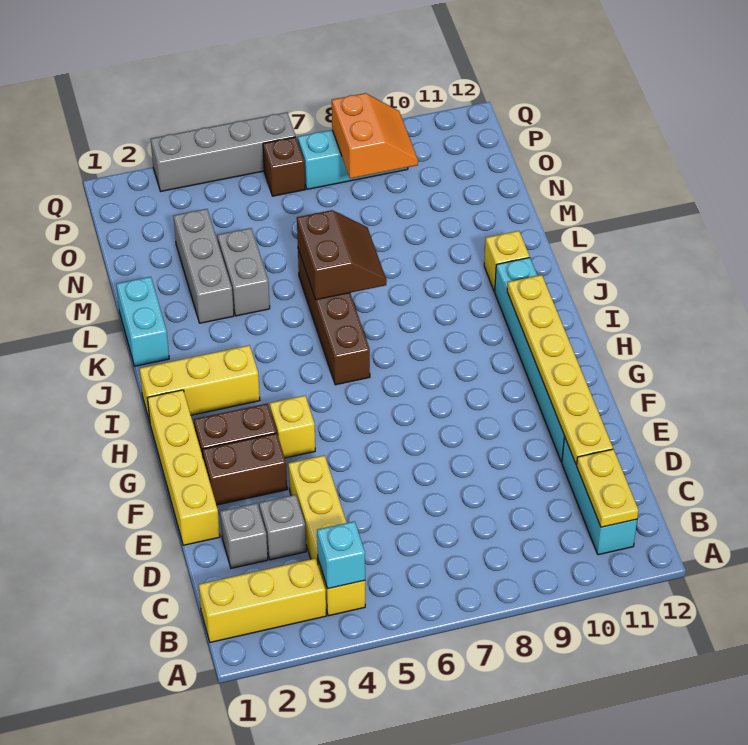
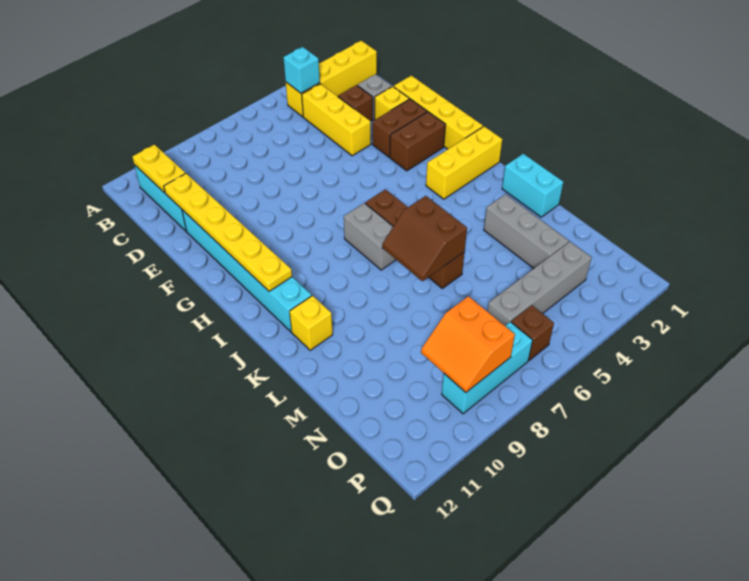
grey 1x1 brick [259,495,306,560] -> brown 1x1 brick [338,85,373,121]
yellow 1x1 brick [270,396,315,458] -> yellow 1x1 brick moved to [375,86,409,119]
grey 1x2 brick [217,228,270,316] -> grey 1x2 brick moved to [344,203,396,270]
grey 1x4 brick [151,112,296,191] -> grey 1x4 brick moved to [487,242,592,326]

